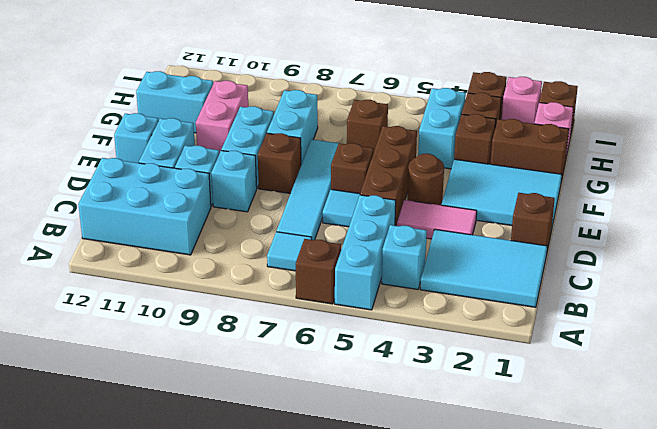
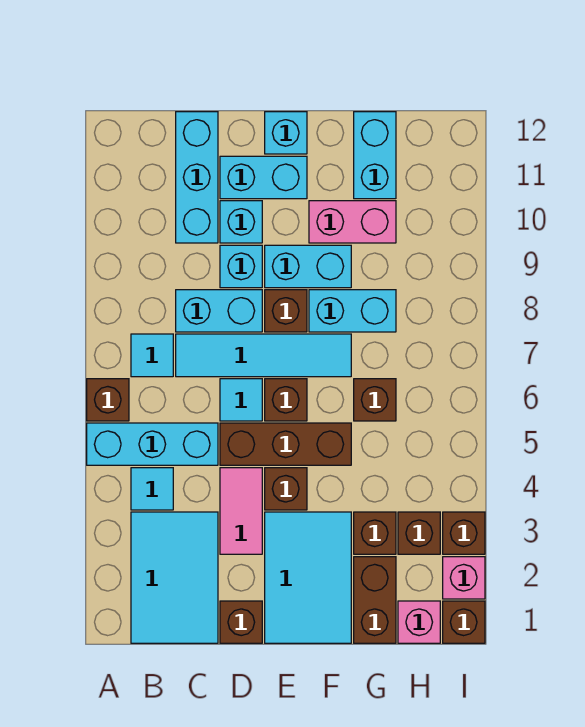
cyan 1x1 brick [382,225,427,289] -> cyan 1x1 tile [131,468,173,510]
cyan 2x3 brick [78,158,211,255] -> cyan 1x3 brick [176,112,218,243]
brown 1x1 round brick [407,154,444,205] -> brown 1x1 brick [265,468,307,510]
cyan 1x2 brick [418,88,466,169] -> cyan 1x2 brick moved to [176,290,262,332]

